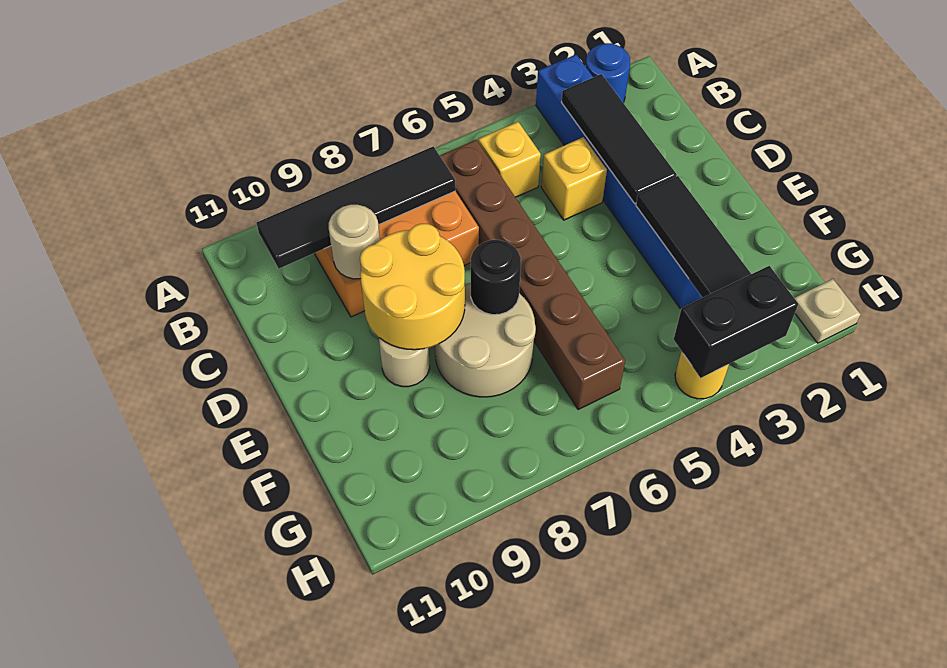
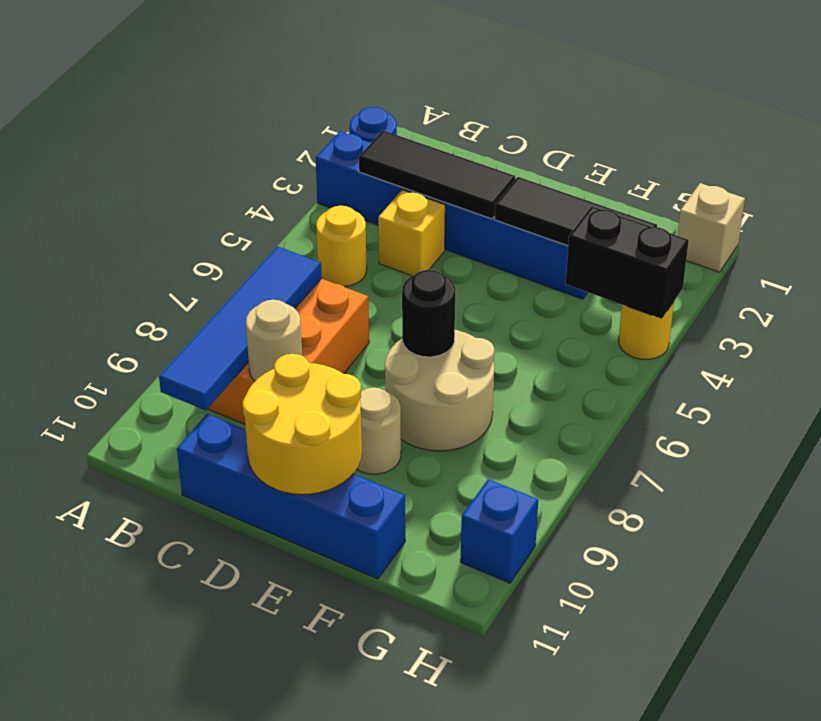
yellow 1x1 brick [478,122,541,197] -> yellow 1x1 round brick [316,206,367,287]
brown 1x6 brick [440,140,625,410] -> none
black 1x4 tile [257,146,456,268] -> blue 1x4 tile [159,246,322,410]
none -> blue 1x4 brick [177,414,405,579]
yellow 2x2 round brick [360,224,465,350] -> yellow 2x2 round brick moved to [243,354,362,495]
tan 1x1 plate [794,279,861,343] -> tan 1x1 brick [677,183,745,272]
black 1x2 brick [674,266,798,378] -> black 1x2 brick turned to [566,206,689,319]
none -> blue 1x1 brick [460,479,538,583]

